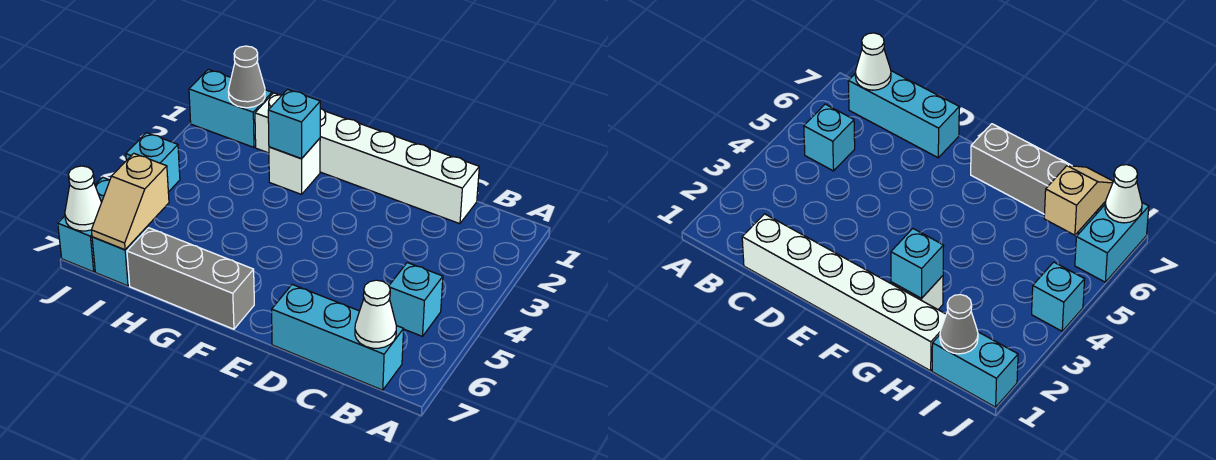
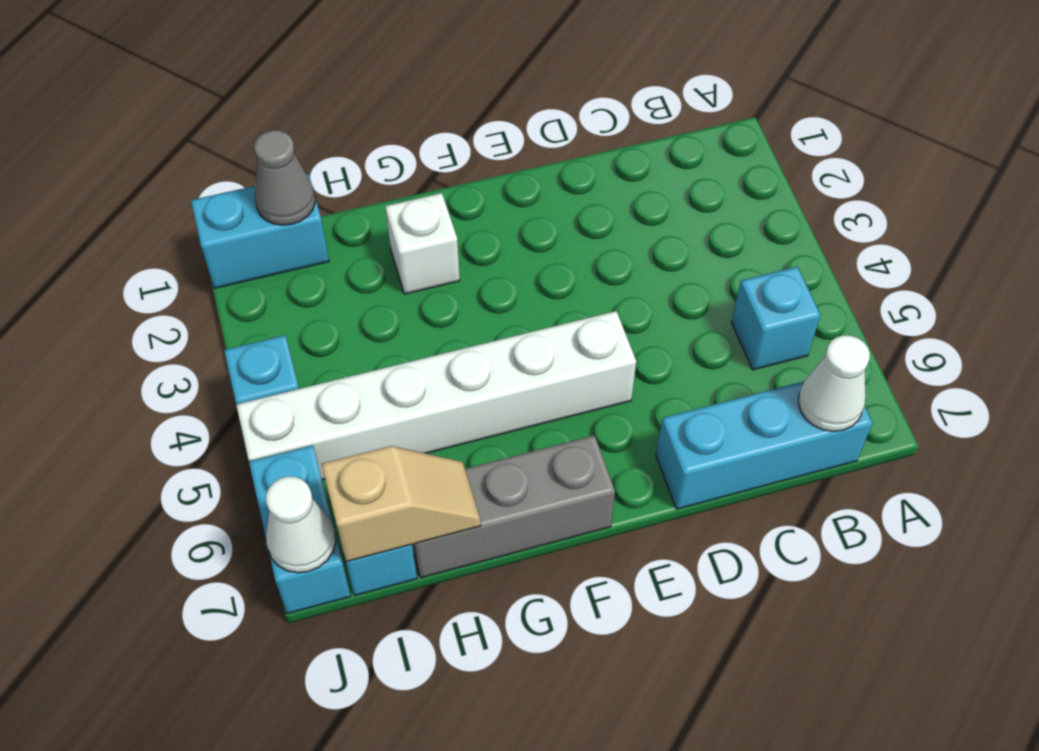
white 1x6 brick [255,93,479,224] -> white 1x6 brick moved to [236,311,636,480]
cyan 1x1 brick [268,89,320,159] -> none
tan 1x2 slope [91,153,169,250] -> tan 1x2 slope turned to [322,446,481,562]

